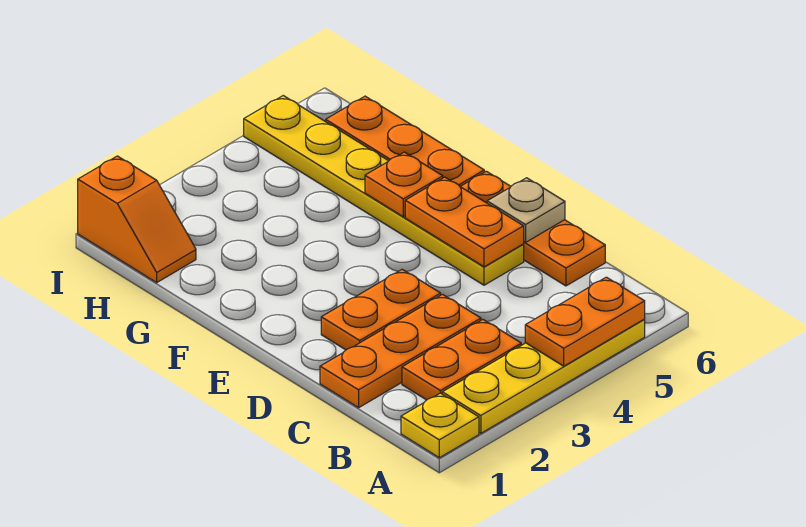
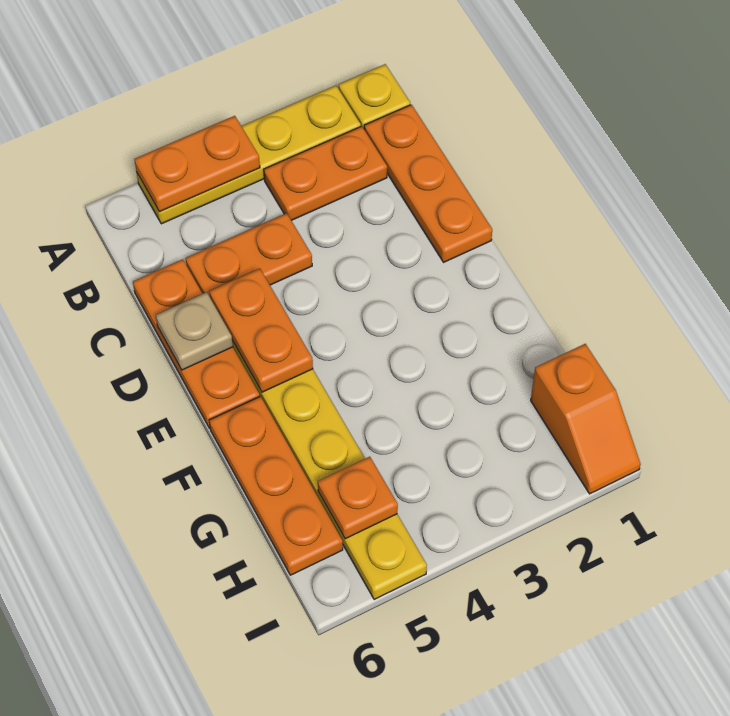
orange 1x3 plate [320,294,481,408] -> orange 1x3 plate turned to [364,105,492,262]
orange 1x2 plate [321,269,441,350] -> orange 1x2 plate moved to [186,213,312,297]
orange 1x1 plate [365,152,443,217] -> orange 1x1 plate moved to [318,457,398,539]
orange 1x2 slope [78,156,196,283] -> orange 1x2 slope turned to [531,344,641,494]

